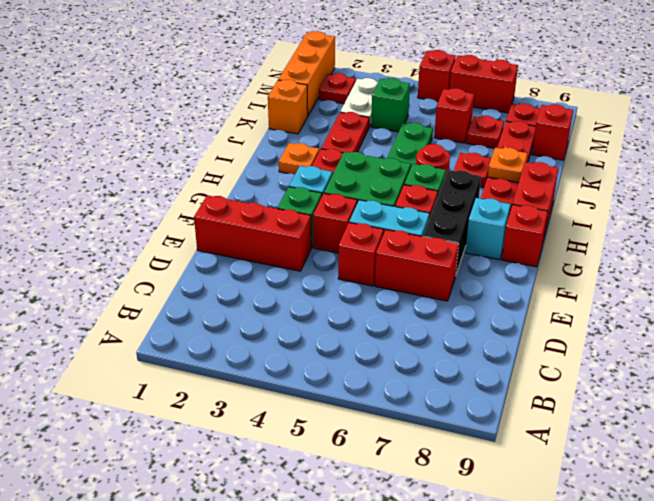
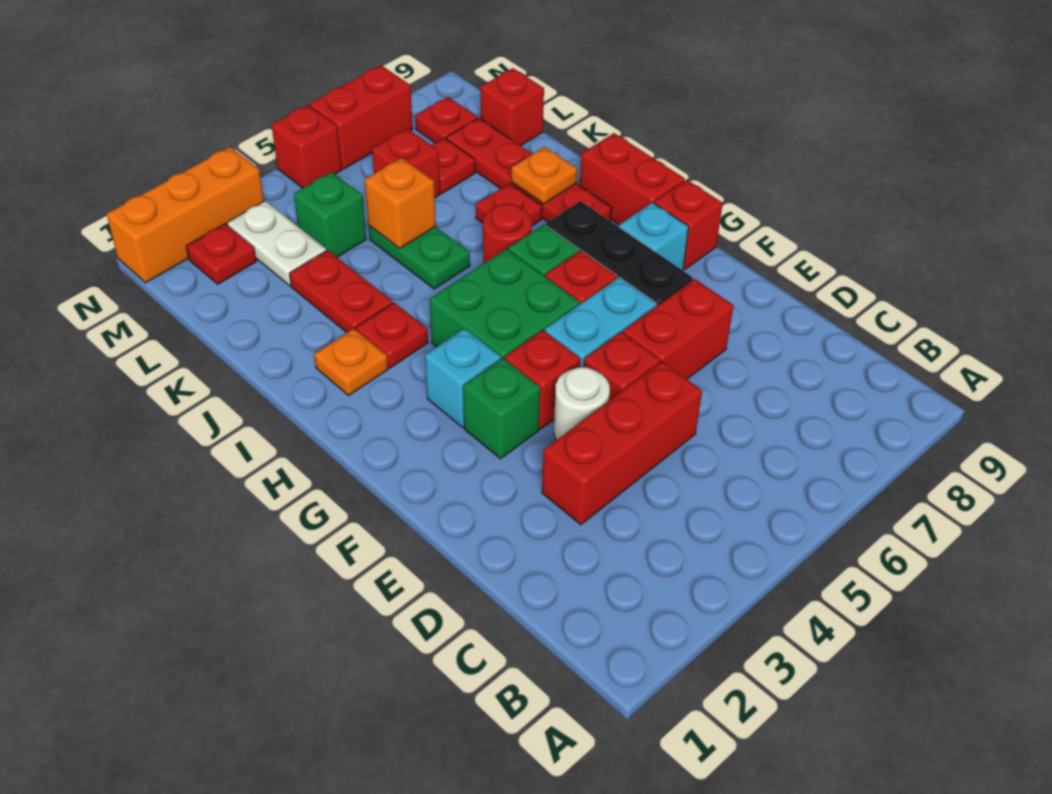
red 1x3 brick [194,195,312,271] -> red 1x3 brick moved to [542,362,702,525]
none -> white 1x1 round brick [554,367,610,440]
orange 1x1 brick [268,80,308,134] -> orange 1x1 brick moved to [365,158,436,249]
orange 1x3 brick [278,31,335,115] -> orange 1x3 brick turned to [107,147,264,283]

